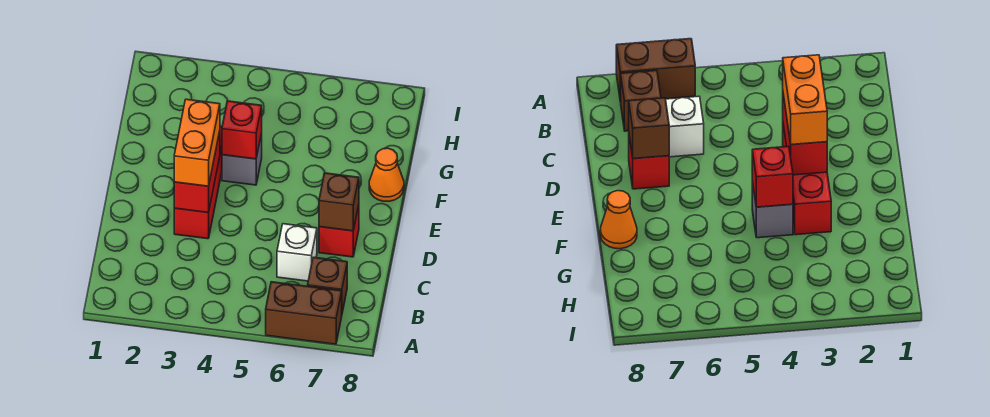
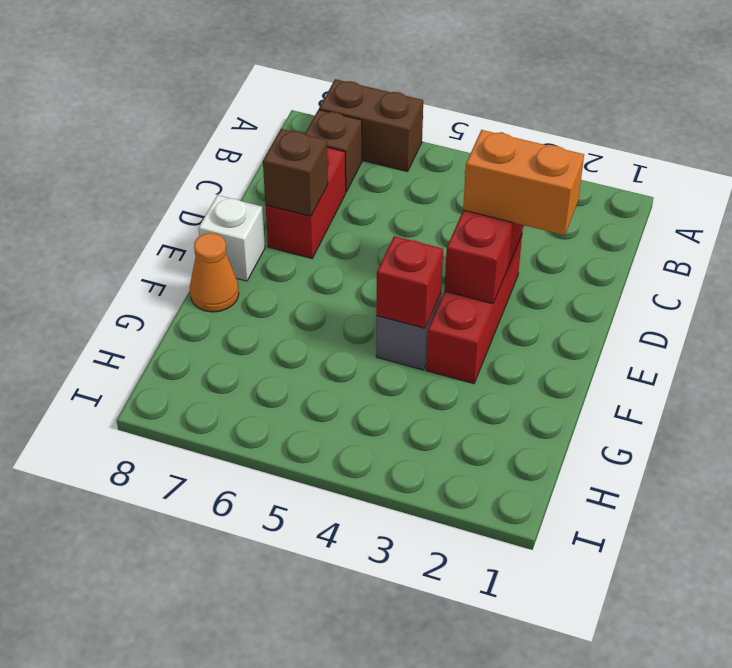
white 1x1 brick [277,224,317,281] -> white 1x1 brick moved to [198,195,265,281]
orange 1x2 brick [174,99,220,186] -> orange 1x2 brick turned to [463,130,584,235]
red 1x1 brick [319,205,359,257] -> red 1x2 brick [266,147,346,258]

